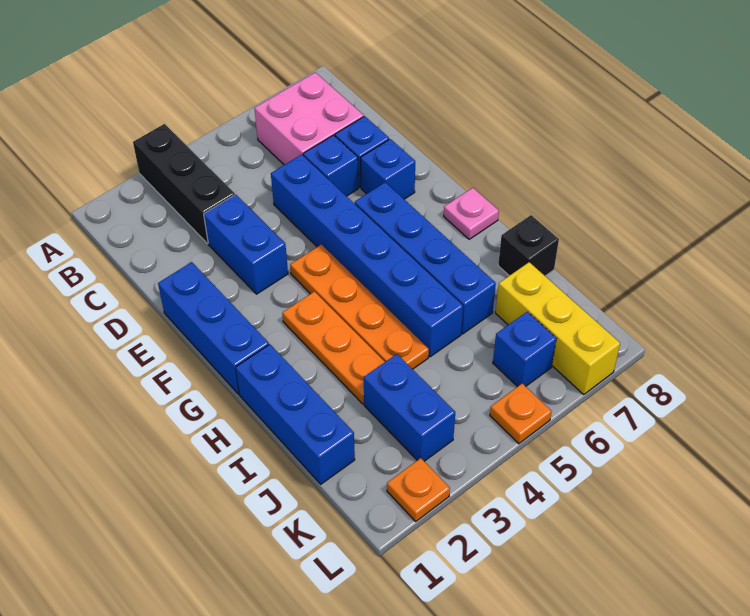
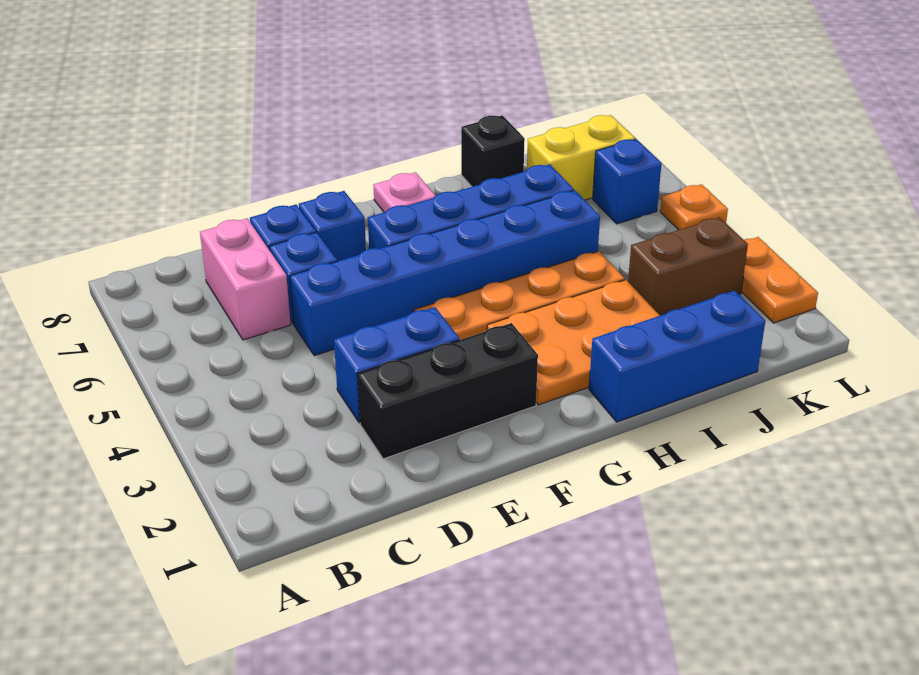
black 1x3 brick [133,124,235,243] -> black 1x3 brick moved to [358,323,538,459]
pink 2x2 brick [254,72,364,165] -> pink 1x2 brick [200,218,291,340]
blue 1x3 brick [158,262,269,394] -> none
orange 1x3 plate [282,292,385,404] -> orange 2x3 plate [487,280,660,405]
blue 1x2 brick [364,354,455,461] -> brown 1x2 brick [628,217,748,316]
yellow 1x3 brick [496,262,620,394] -> yellow 1x2 brick [527,115,635,200]
orange 1x1 plate [387,458,450,521] -> orange 1x2 plate [741,237,818,323]

